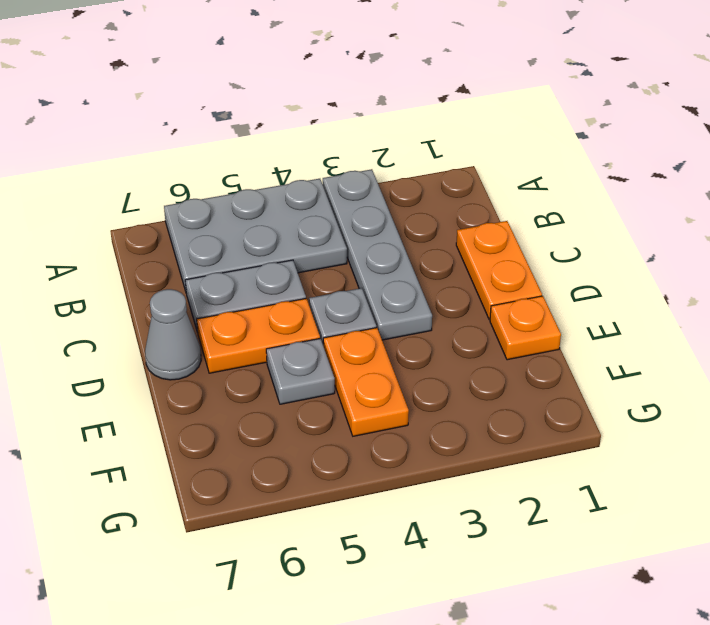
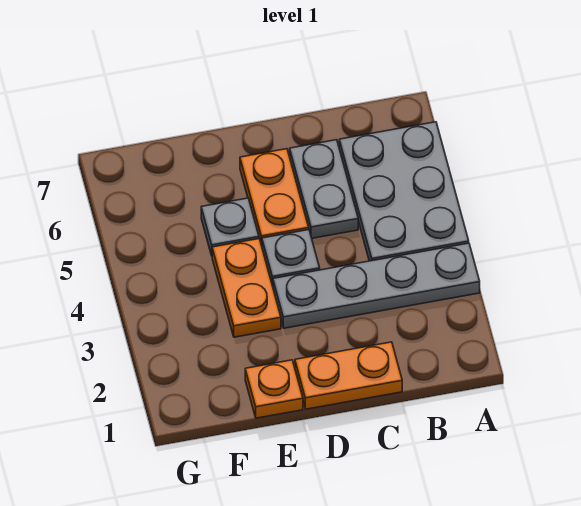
grey 1x1 cone [145,289,201,380] -> none
orange 1x2 plate [323,328,409,436] -> orange 1x2 plate turned to [212,239,281,337]

